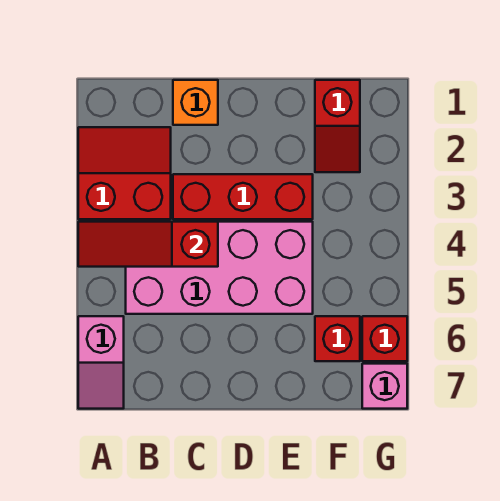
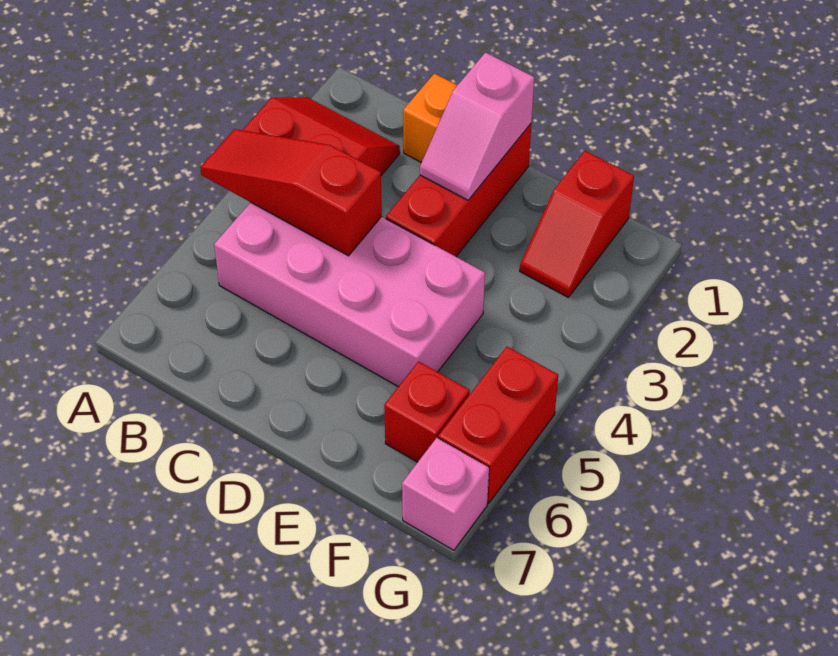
pink 1x2 slope [78,316,124,409] -> pink 1x2 slope moved to [420,53,534,200]
red 1x3 brick [173,174,313,219] -> red 1x3 brick turned to [386,124,531,256]
red 1x1 brick [362,316,407,361] -> red 1x2 brick [438,347,558,503]

